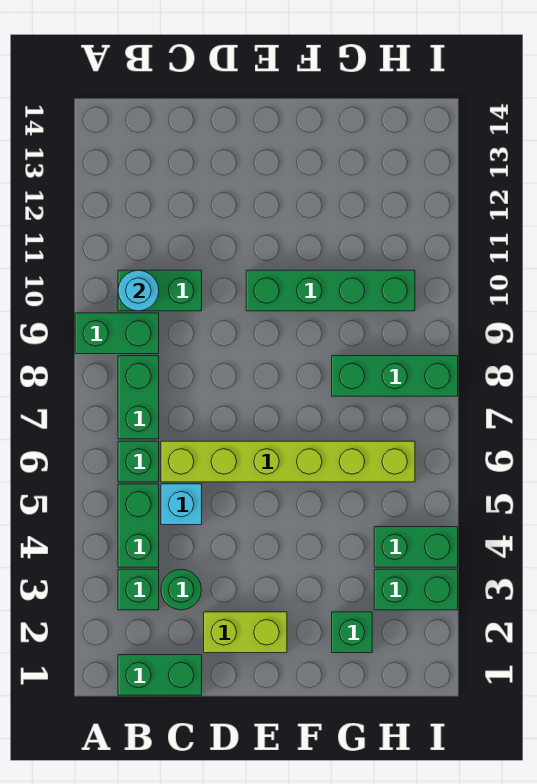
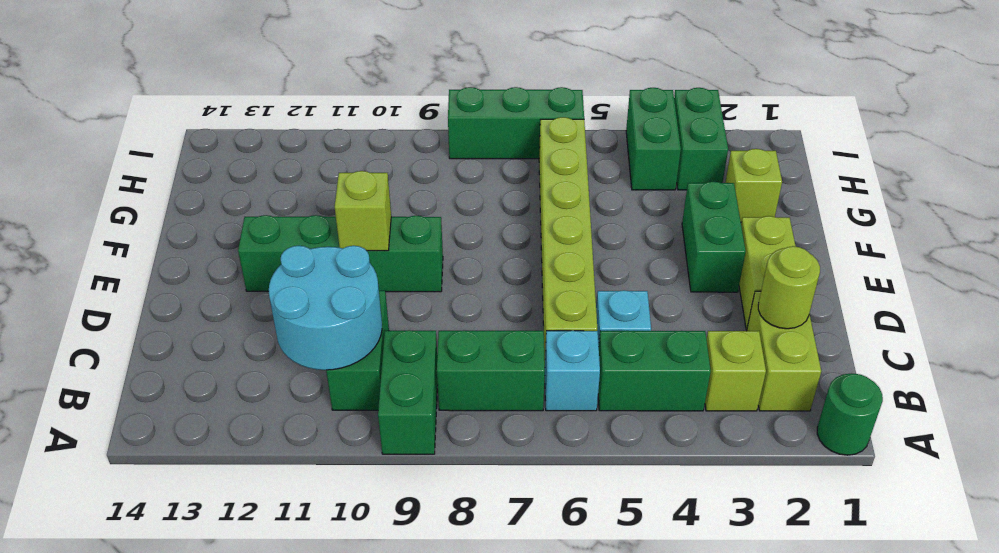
green 1x2 brick [118,655,202,695] -> green 1x2 brick moved to [682,182,746,292]
none -> lime 1x2 brick [747,291,821,411]
green 1x1 brick [118,569,159,610] -> lime 1x1 brick [705,331,766,411]
green 1x1 brick [118,441,159,482] -> cyan 1x1 brick [545,331,600,411]
cyan 1x1 round brick [118,270,159,311] -> cyan 2x2 round brick [269,246,382,370]
none -> lime 1x1 round brick [758,246,820,329]
green 1x1 round brick [161,569,201,610] -> green 1x1 round brick moved to [817,374,883,455]
green 1x4 brick [246,270,415,311] -> green 1x4 brick turned to [238,215,443,292]
none -> lime 1x1 brick [335,171,391,251]
green 1x1 brick [332,612,372,653] -> lime 1x1 brick [725,149,782,222]
green 1x3 brick [332,356,458,396] -> green 1x3 brick turned to [448,87,584,159]

